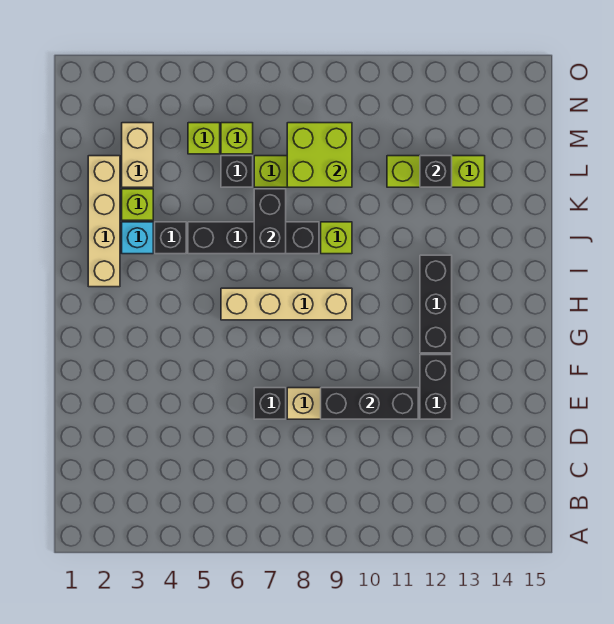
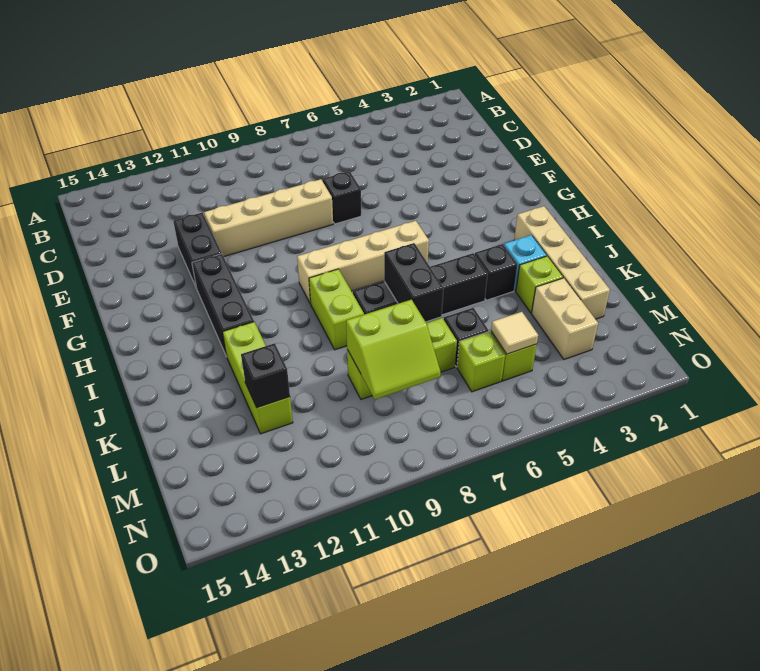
black 1x3 brick [321,388,418,419] -> none
lime 1x1 brick [321,222,352,254] -> lime 1x2 brick [309,269,364,350]
lime 2x2 brick [287,123,352,187] -> lime 2x2 slope [346,300,441,399]
lime 1x3 brick [387,156,485,187] -> lime 1x3 brick turned to [223,322,293,434]
none -> tan 1x1 tile [491,312,538,354]

